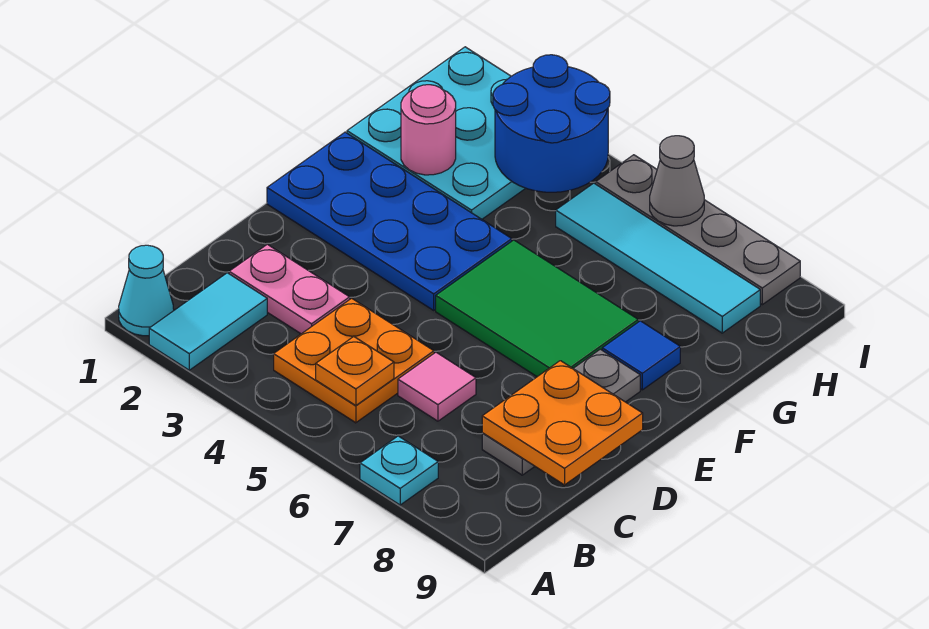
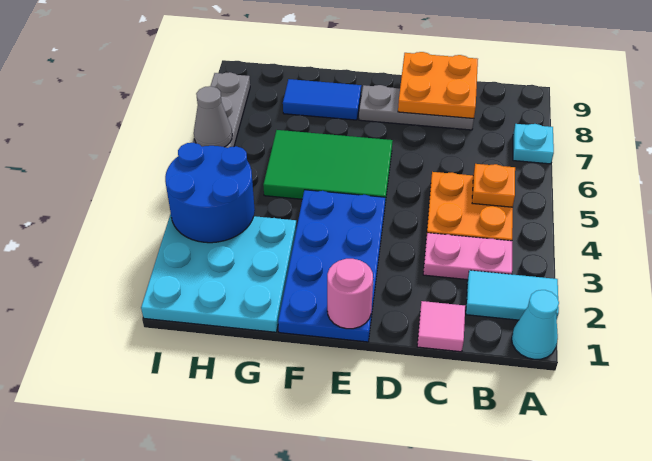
pink 1x2 plate [229,244,350,334] -> pink 1x2 plate turned to [423,233,512,280]
pink 1x1 tile [398,352,476,421] -> pink 1x1 tile moved to [417,301,465,352]
green 2x3 tile [436,240,638,377] -> green 2x3 tile turned to [263,130,393,203]
blue 1x1 tile [602,321,680,390] -> blue 1x2 tile [283,79,361,120]
pink 1x1 round brick [401,85,456,175] -> pink 1x1 round brick moved to [327,259,373,329]
cyan 1x4 tile [556,183,760,333] -> none

